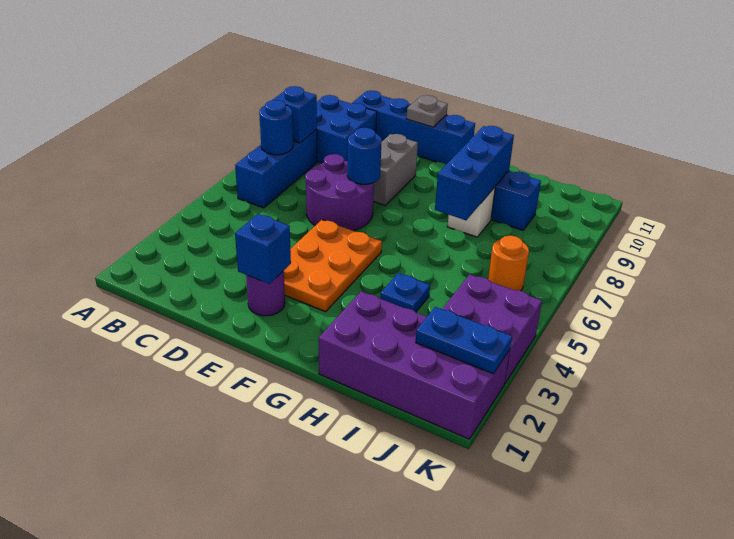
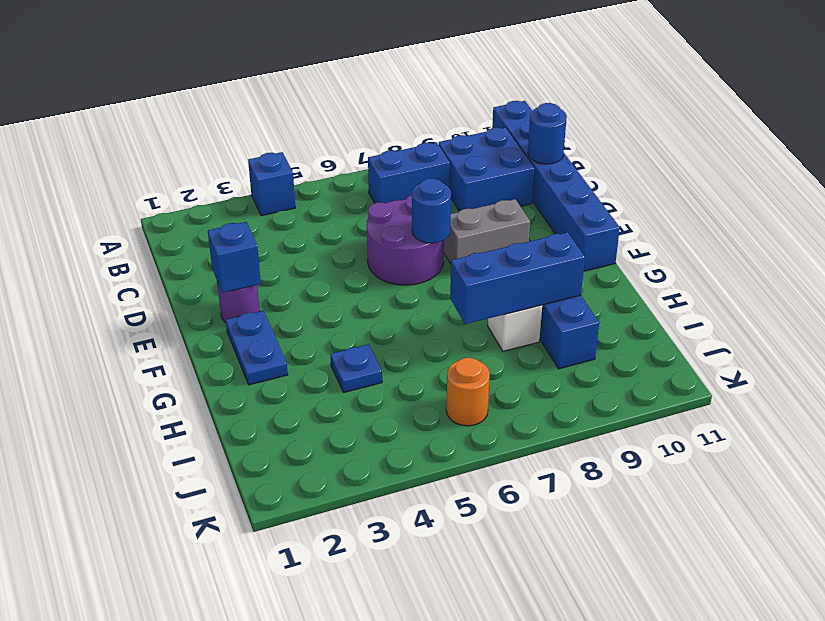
blue 1x3 brick [235,130,317,208] -> blue 1x2 brick [368,142,450,203]
blue 1x1 round brick [259,100,293,155] -> blue 1x1 round brick moved to [528,103,567,164]
blue 1x1 brick [273,86,317,143] -> blue 1x1 brick moved to [248,152,295,216]
blue 1x4 brick [352,91,475,164] -> blue 1x6 brick [492,101,620,271]
orange 2x3 plate [284,220,382,312] -> none
grey 1x1 plate [406,95,448,127] -> none
purple 2x4 brick [319,291,510,439] -> none
blue 1x2 plate [416,307,512,374] -> blue 1x2 plate moved to [226,311,288,385]
purple 2x2 brick [442,274,542,384] -> none

